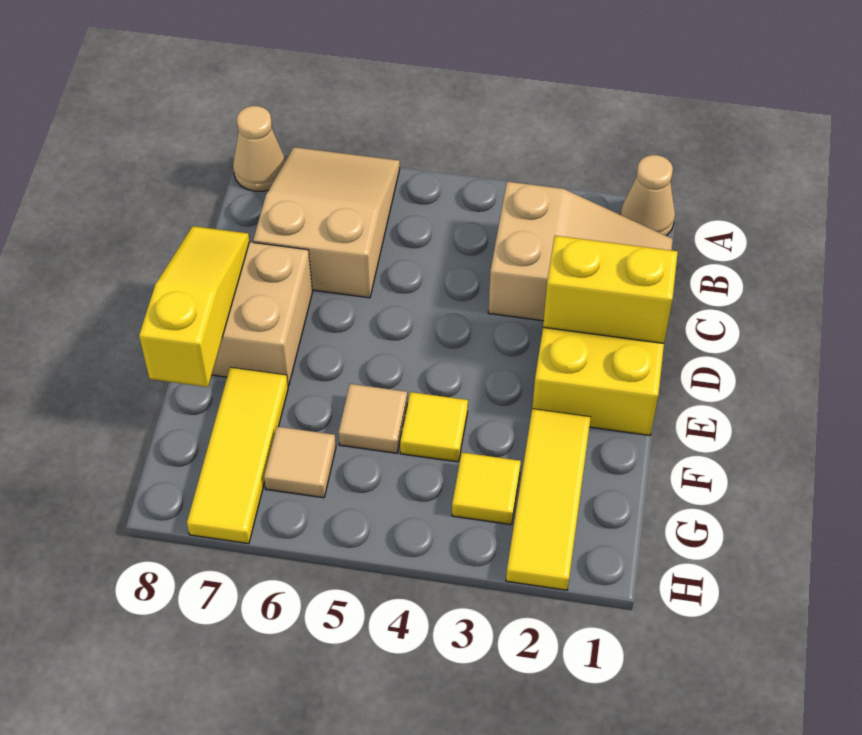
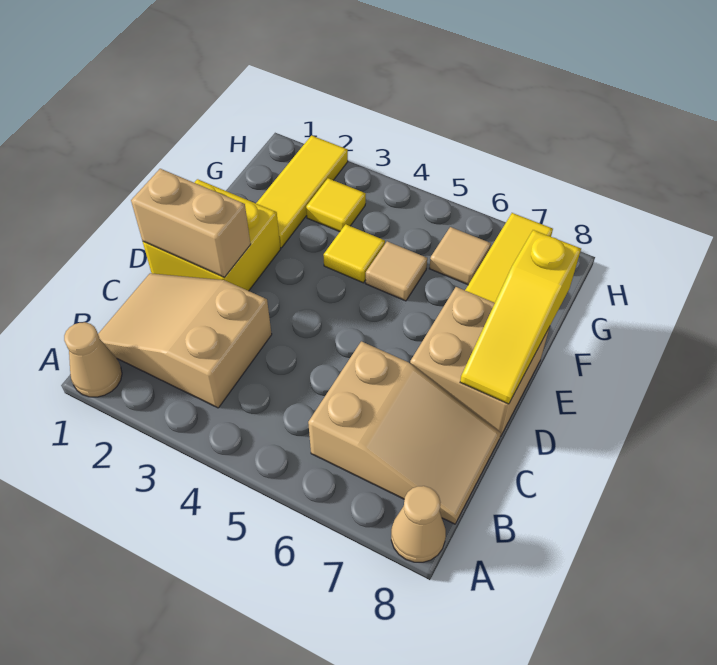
tan 2x3 slope [253,147,400,298] -> tan 2x3 slope turned to [308,341,501,524]
yellow 1x2 brick [543,236,678,343] -> tan 1x2 brick [131,169,251,277]

